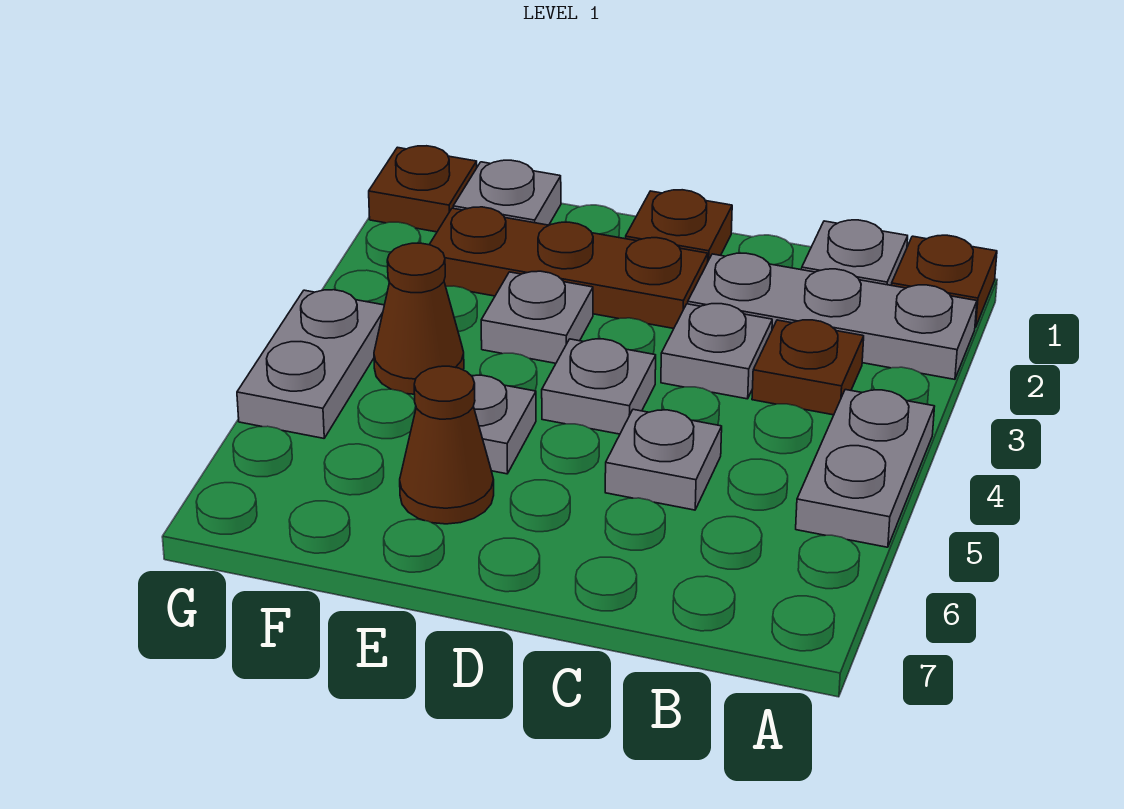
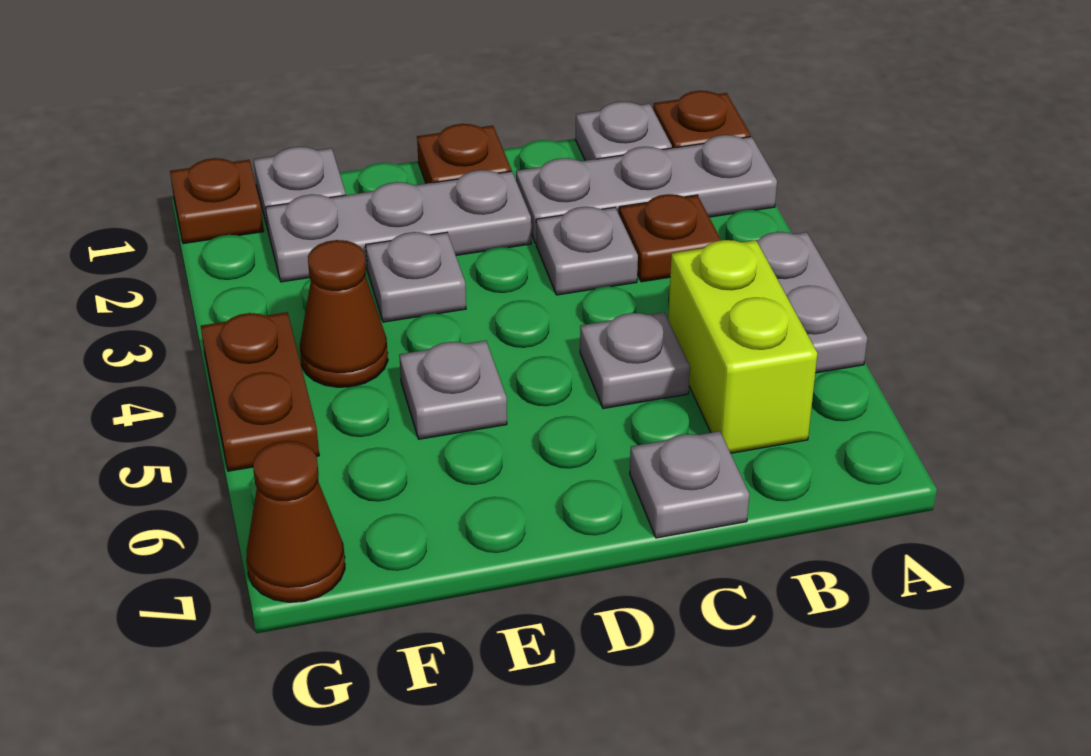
none -> lime 1x2 brick [668,240,818,453]
brown 1x3 plate [429,207,708,329] -> grey 1x3 plate [266,170,531,282]
grey 1x1 plate [542,339,656,434] -> grey 1x1 plate moved to [630,431,749,538]
brown 1x1 cone [400,366,494,524] -> brown 1x1 cone moved to [246,441,345,602]
grey 1x2 plate [237,290,384,438] -> brown 1x2 plate [201,312,319,471]

